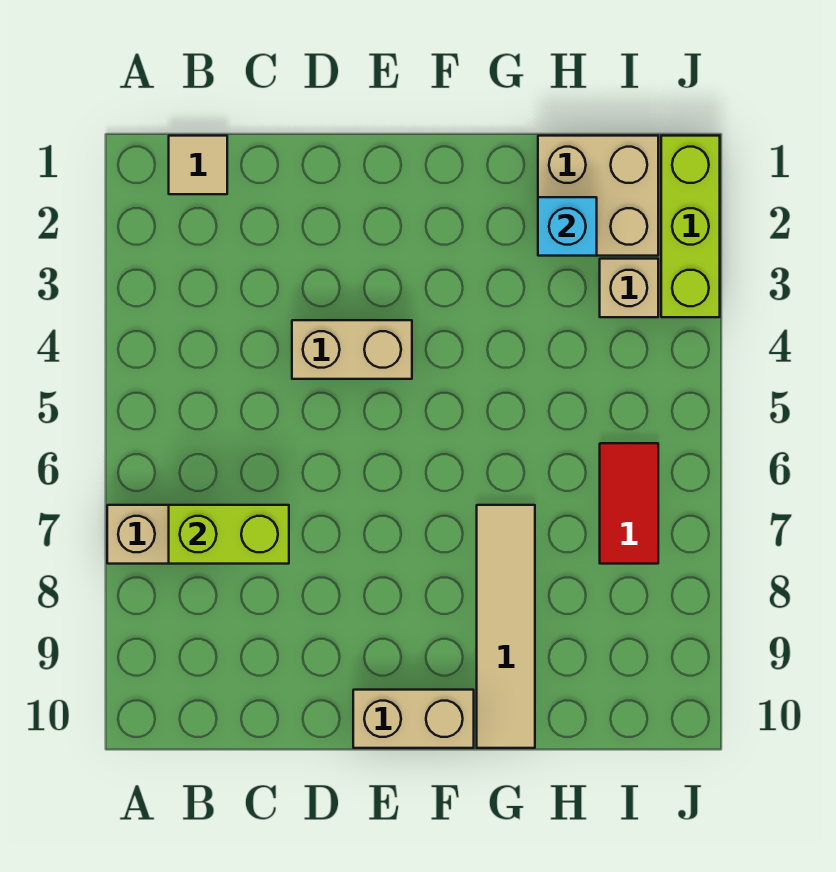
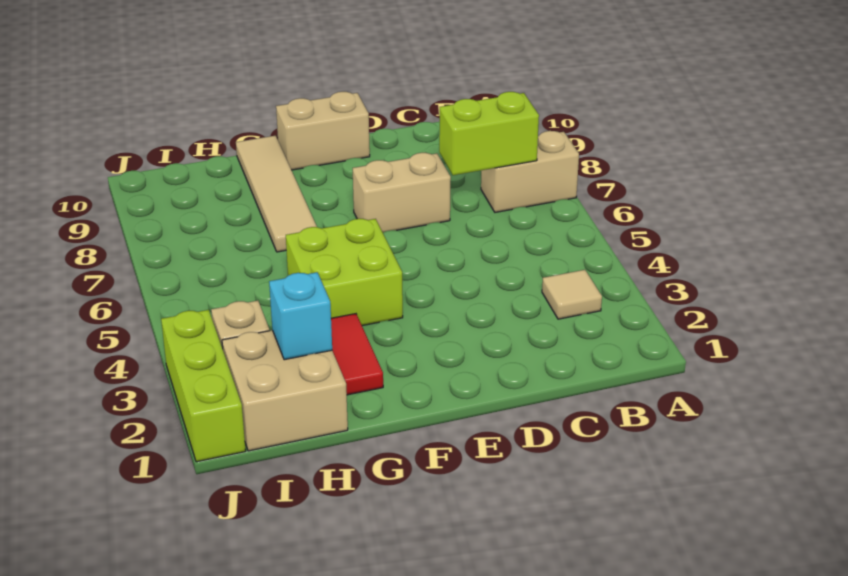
tan 1x1 tile [169,136,227,194] -> tan 1x1 tile moved to [542,270,602,319]
tan 1x2 brick [292,320,412,379] -> tan 1x2 brick moved to [353,153,451,233]
none -> lime 2x2 brick [286,219,403,326]
red 1x2 tile [600,443,658,564] -> red 1x2 tile moved to [331,314,383,395]

